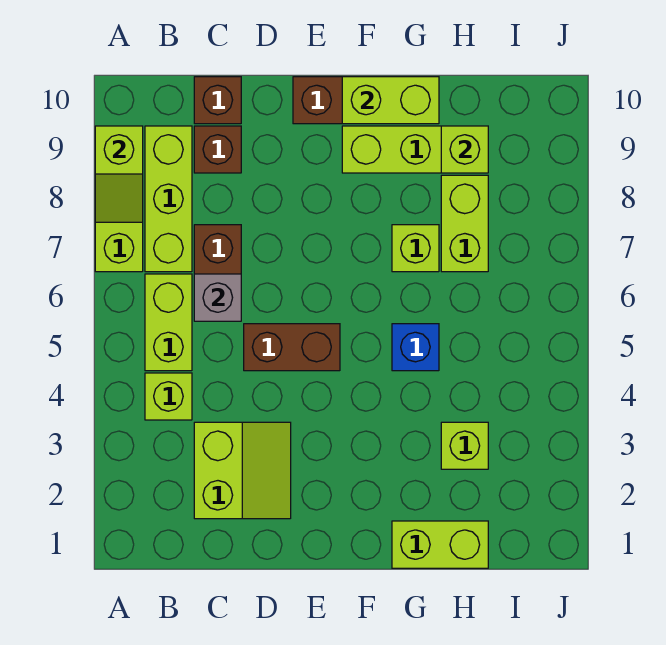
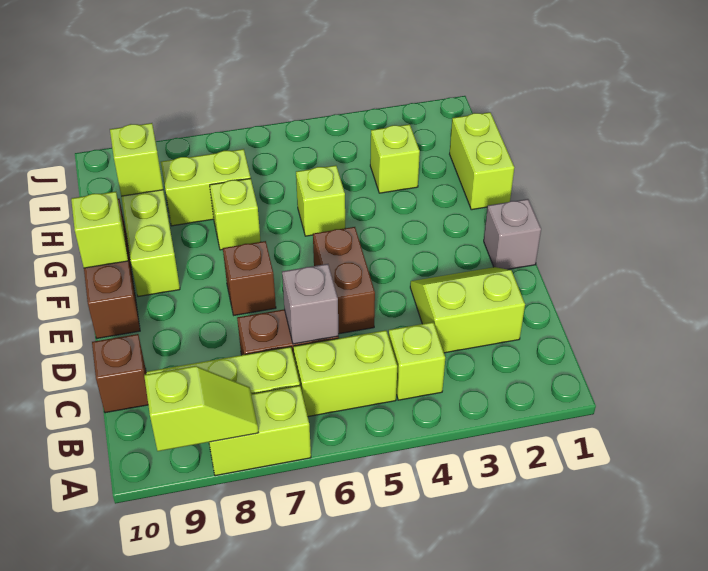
brown 1x1 brick [194,126,241,173] -> brown 1x1 brick moved to [223,241,276,315]
none -> grey 1x1 brick [484,199,541,269]
lime 1x2 brick [342,77,439,124] -> lime 1x1 brick [71,192,128,268]
blue 1x1 brick [392,324,439,371] -> lime 1x1 brick [296,165,345,236]

